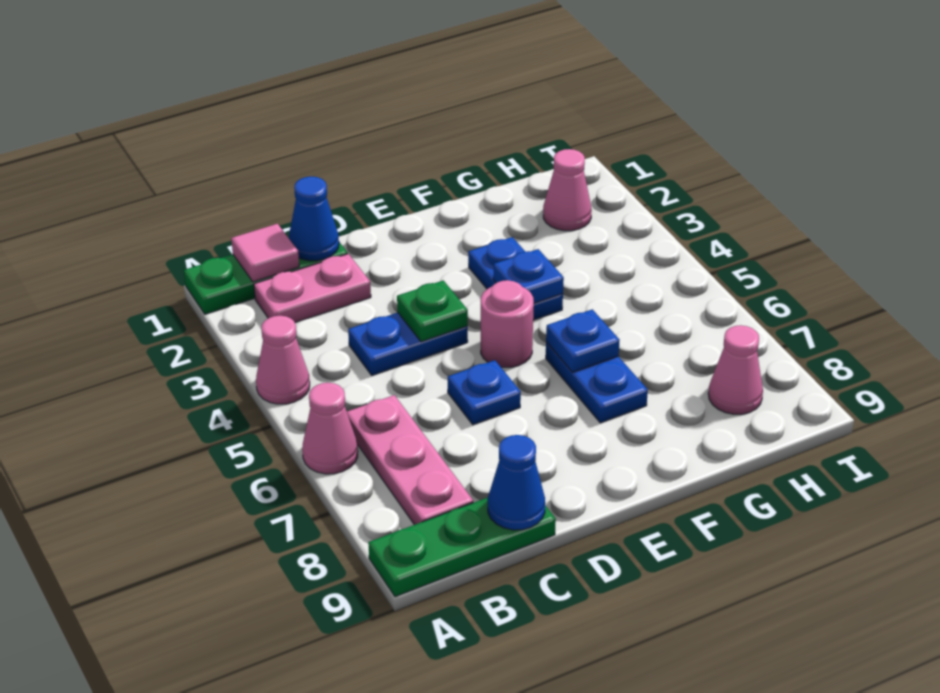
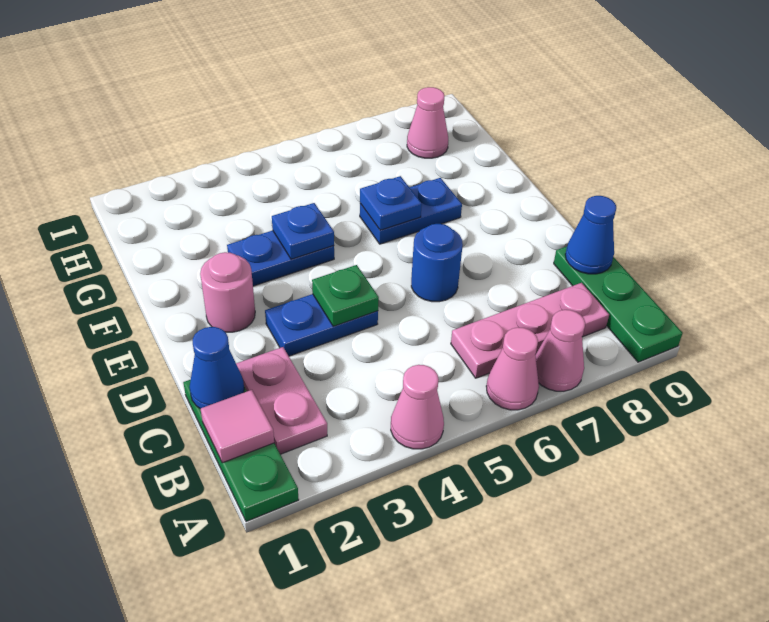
blue 1x2 plate [348,313,468,375] -> blue 1x2 plate turned to [265,294,378,356]
blue 1x1 plate [448,360,521,425] -> blue 1x1 round brick [411,224,463,302]
pink 1x1 round brick [481,280,534,367] -> pink 1x1 round brick moved to [200,252,255,332]
pink 1x1 cone [543,149,592,231] -> pink 1x1 cone moved to [535,310,585,391]

